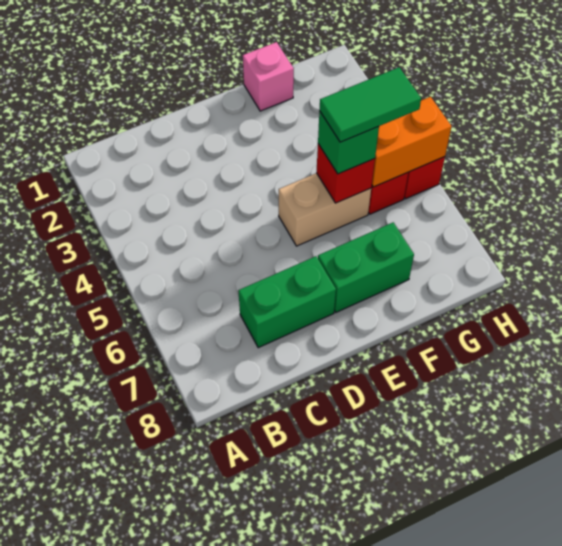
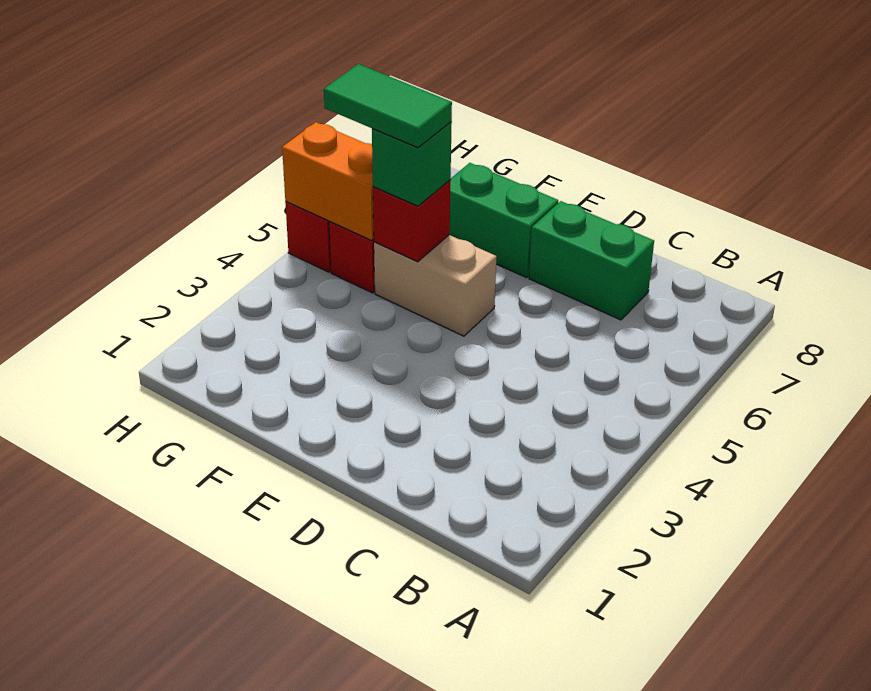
pink 1x1 brick [243,42,294,111] -> none

